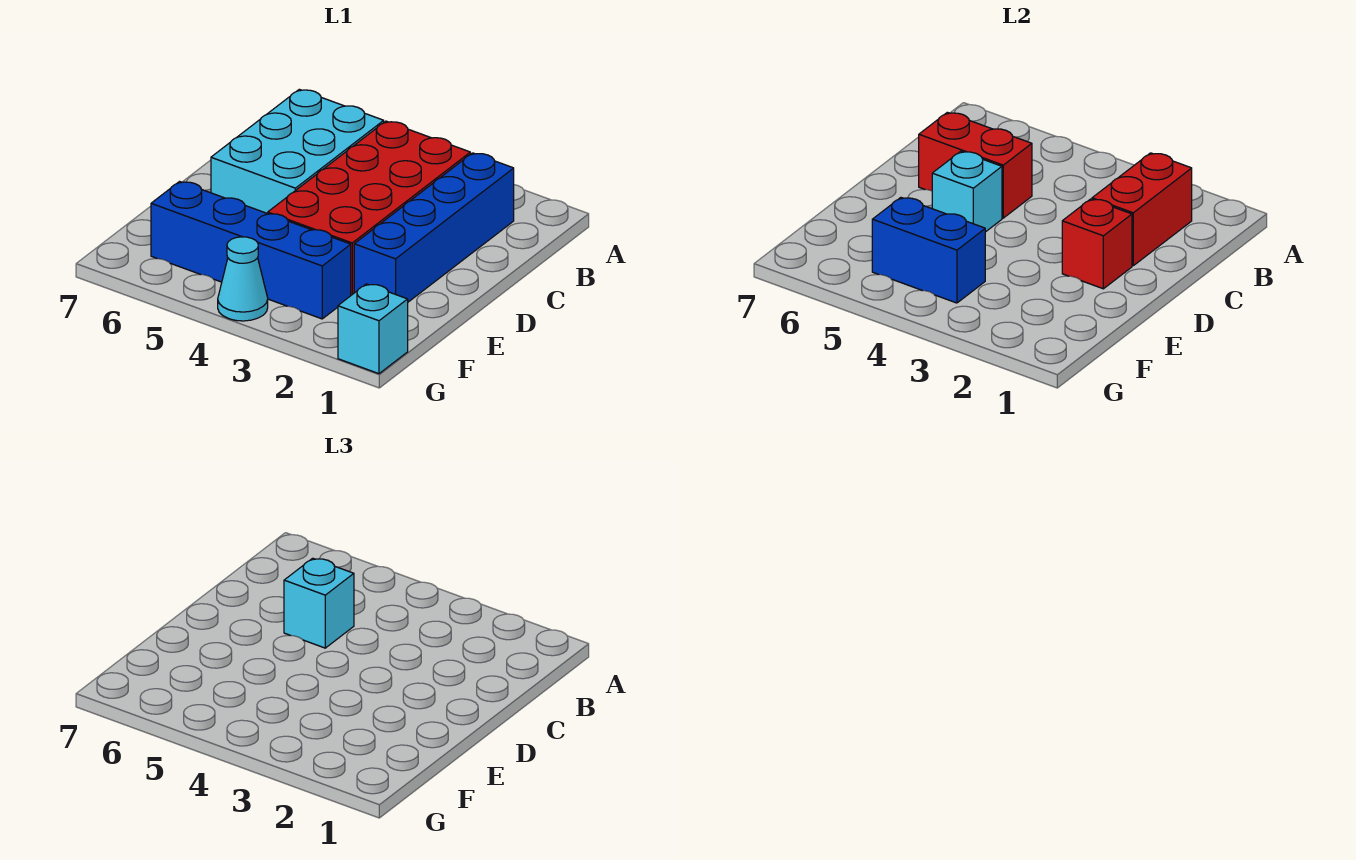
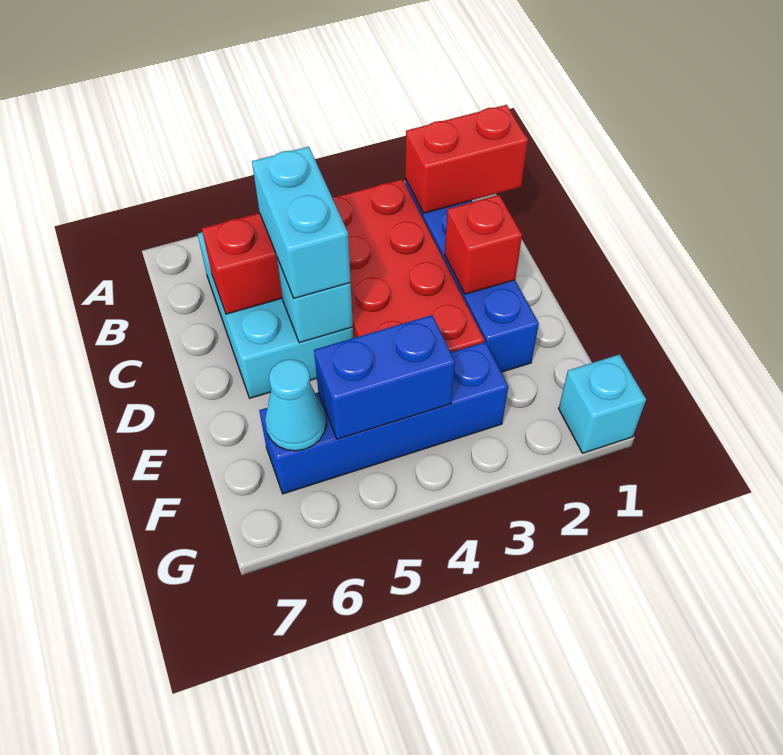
red 1x2 brick [1092,153,1192,266] -> red 1x2 brick turned to [405,105,528,213]
cyan 1x1 brick [284,558,354,648] -> cyan 1x2 brick [252,147,351,298]
cyan 1x1 cone [218,237,268,321] -> cyan 1x1 cone moved to [265,359,326,451]

